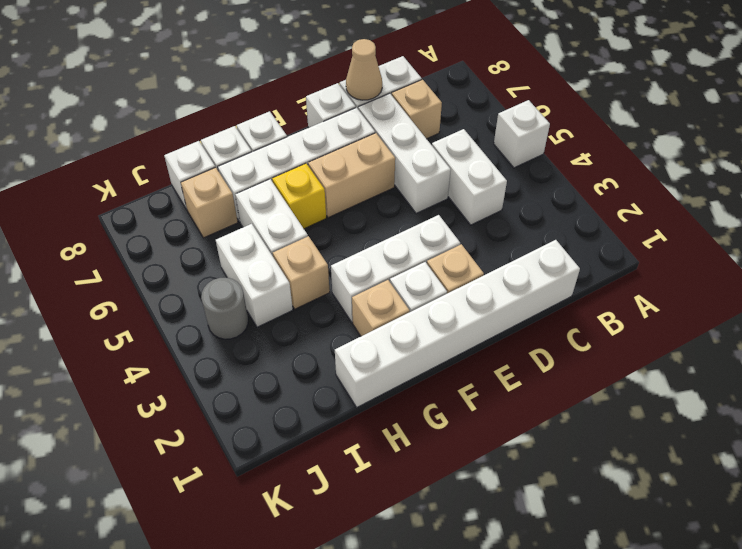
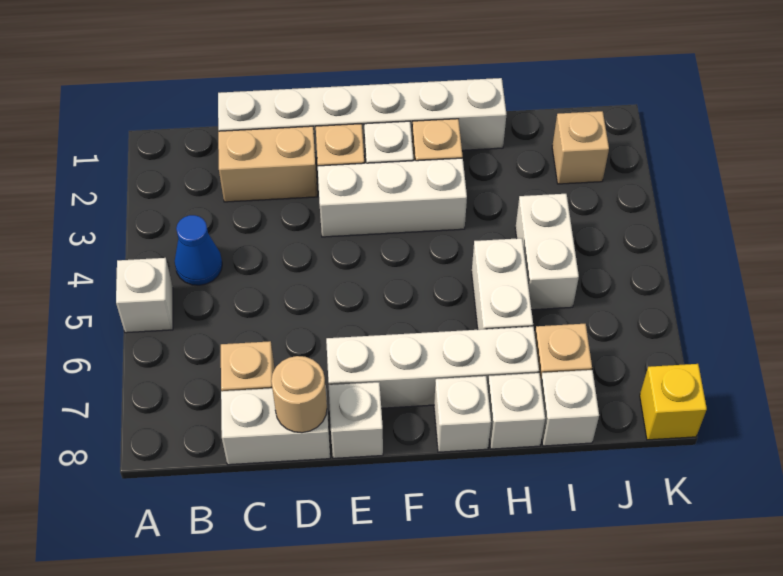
none -> blue 1x1 cone [175,215,222,285]
white 1x2 brick [432,129,507,225] -> none
white 1x3 brick [358,93,451,213] -> none
tan 1x1 cone [346,39,382,100] -> tan 1x1 round brick [271,356,327,433]
tan 1x2 brick [308,133,395,218] -> tan 1x2 brick moved to [218,126,317,202]
yellow 1x1 brick [272,163,326,229] -> yellow 1x1 brick moved to [640,364,707,440]
tan 1x1 brick [273,236,330,309] -> tan 1x1 brick moved to [552,111,609,184]
grey 1x1 round brick [201,278,248,339] -> none

